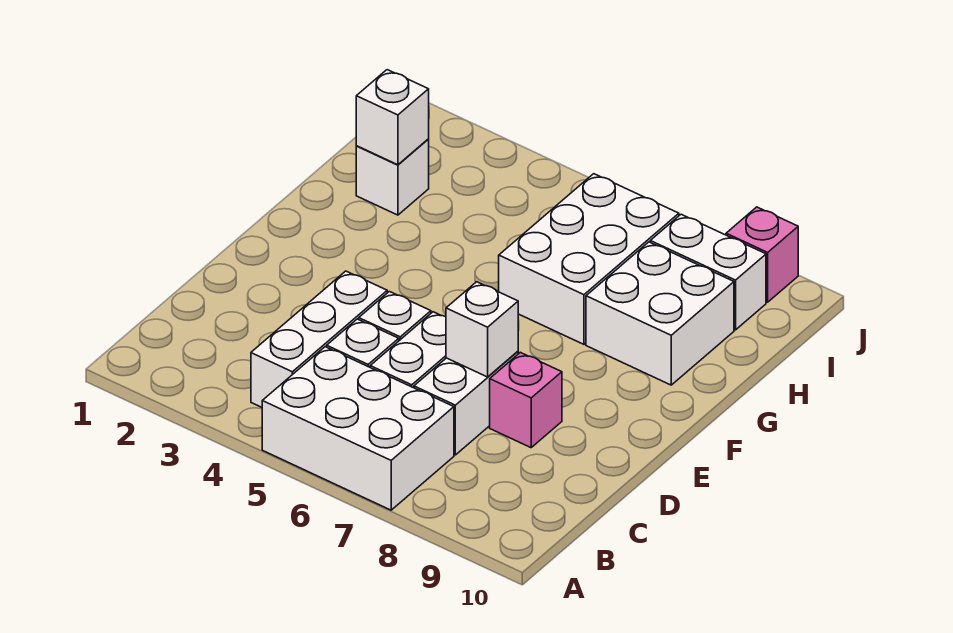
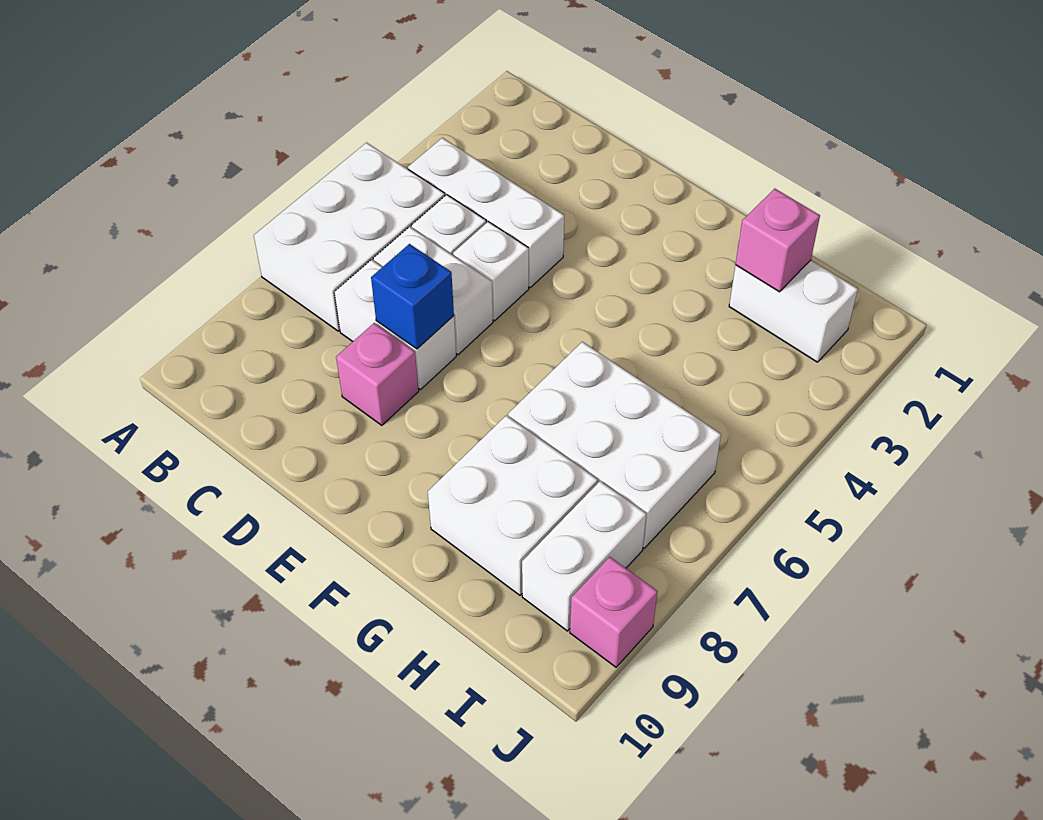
white 1x1 brick [446,282,518,377] -> blue 1x1 brick [371,244,454,349]
white 1x1 brick [356,139,429,215] -> white 1x2 brick [729,260,858,362]
white 1x1 brick [356,70,429,165] -> pink 1x1 brick [736,189,820,292]

